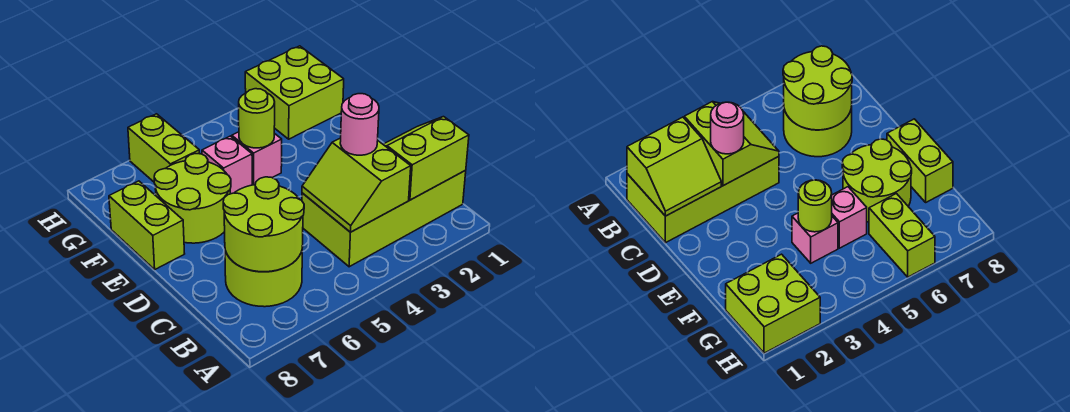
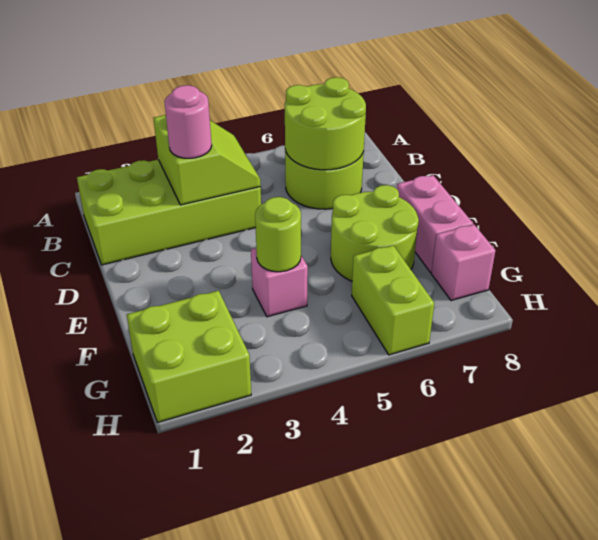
lime 2x2 slope [383,117,469,200] -> none
lime 1x2 brick [109,181,185,269] -> pink 1x2 brick [397,175,473,273]
pink 1x1 brick [202,136,252,194] -> pink 1x1 brick moved to [431,225,496,301]

